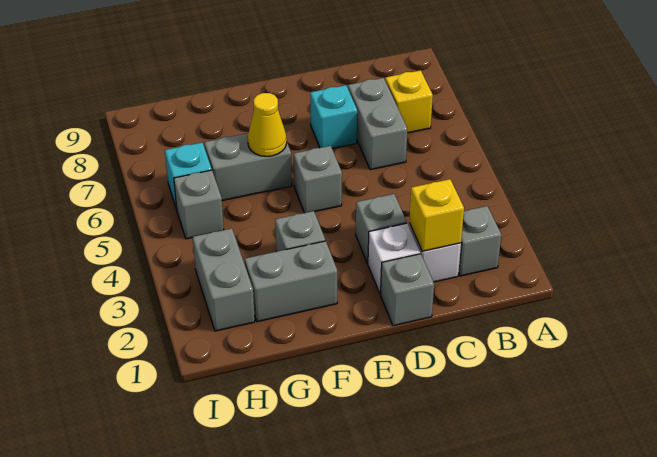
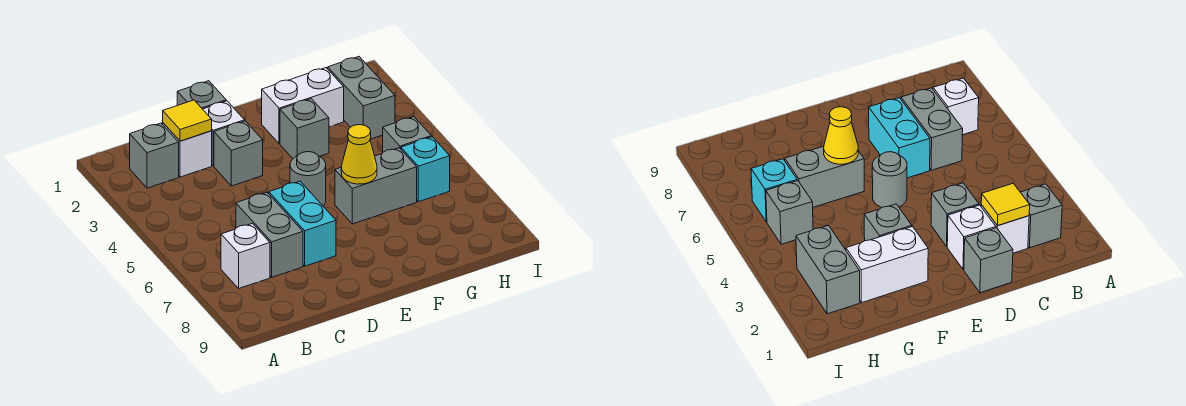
yellow 1x1 brick [385,70,433,133] -> white 1x1 brick [221,224,270,288]
yellow 1x1 brick [409,179,464,251] -> yellow 1x1 tile [163,100,212,141]
cyan 1x1 brick [310,85,357,149] -> cyan 1x2 brick [269,181,336,266]
grey 1x1 brick [294,146,342,213] -> grey 1x1 round brick [290,152,326,206]
grey 1x2 brick [245,241,337,322] -> white 1x2 brick [262,68,344,144]

